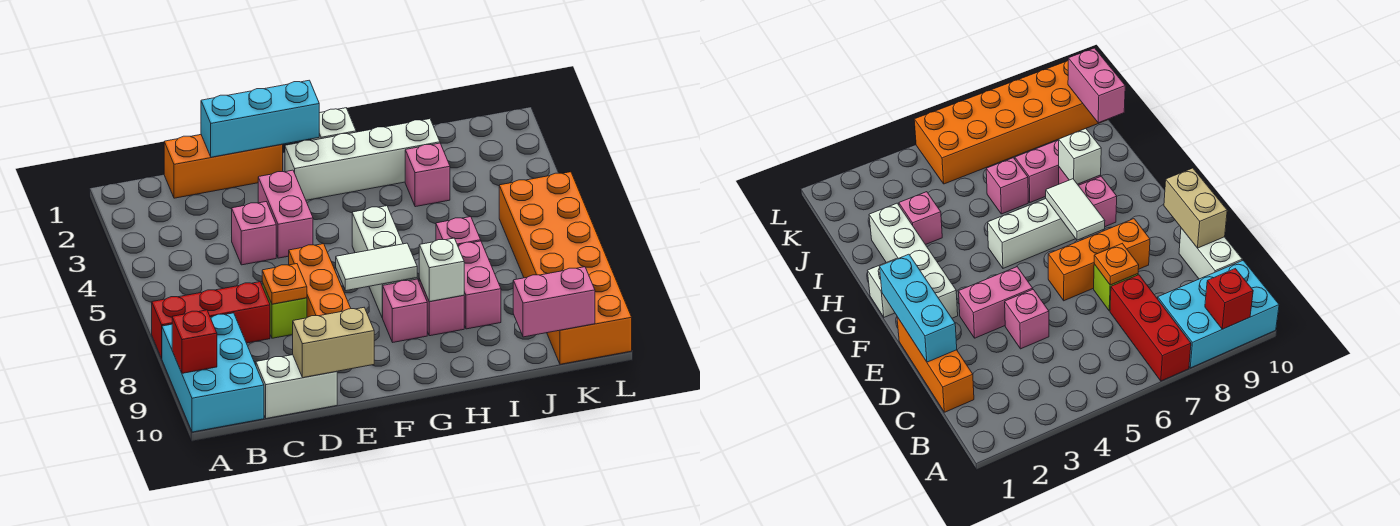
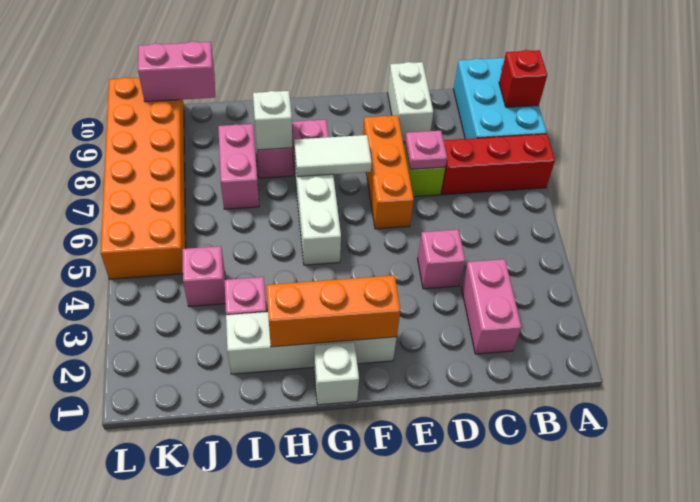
orange 1x3 brick [164,135,283,198] -> orange 1x3 brick moved to [266,275,401,347]
white 1x2 brick [256,355,337,419] -> white 1x2 brick turned to [388,62,433,142]
cyan 1x3 brick [201,80,319,157] -> none
orange 1x1 plate [262,264,307,304] -> pink 1x1 plate [405,131,447,169]
tan 1x2 brick [293,308,374,378] -> none
pink 1x2 brick [258,170,313,258] -> pink 1x2 brick moved to [461,259,522,354]
pink 1x1 brick [436,217,481,245] -> pink 1x1 brick moved to [183,246,225,306]

